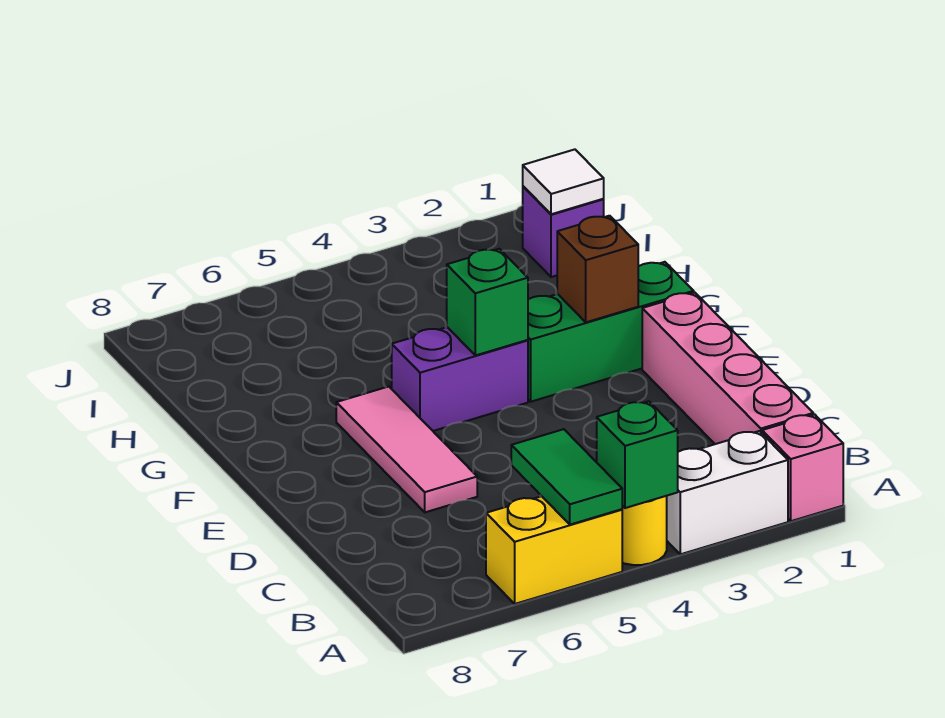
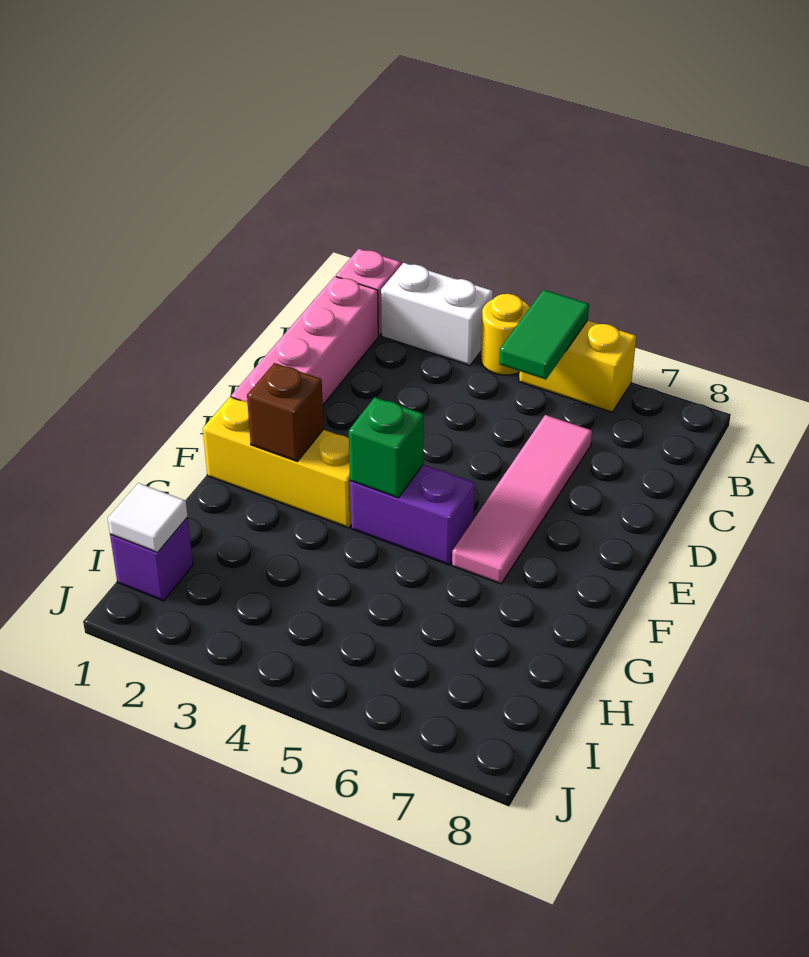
green 1x1 brick [597,401,678,508] -> none
pink 1x3 tile [336,387,477,512] -> pink 1x4 tile [452,415,592,584]
green 1x3 brick [528,262,694,402] -> yellow 1x3 brick [203,397,351,528]

